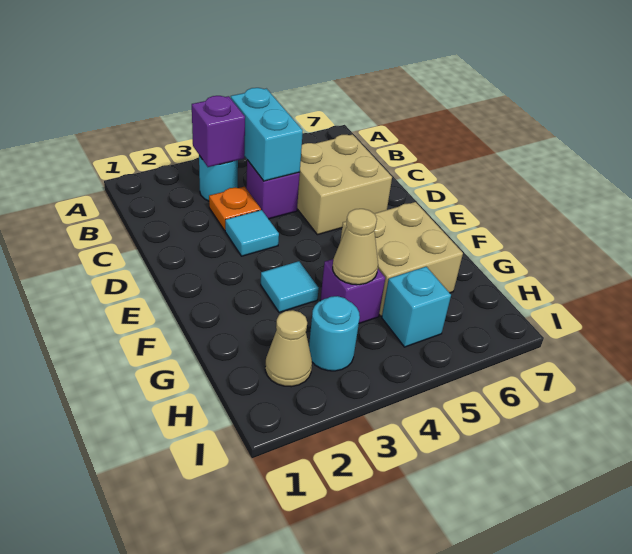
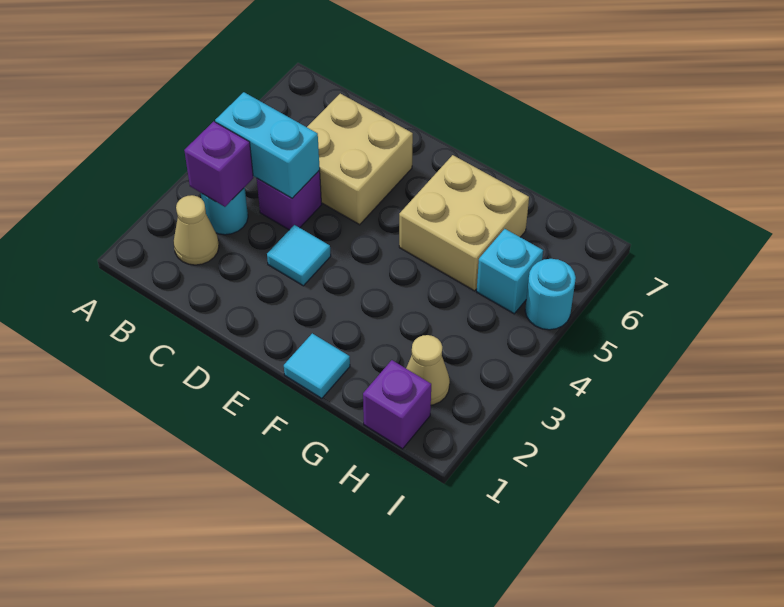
orange 1x1 plate [209,187,261,230] -> none
cyan 1x1 tile [261,261,319,312] -> cyan 1x1 tile moved to [284,333,350,398]
purple 1x1 brick [320,259,385,323] -> purple 1x1 brick moved to [363,360,431,449]
tan 1x1 cone [333,209,378,285] -> tan 1x1 cone moved to [174,195,219,265]
cyan 1x1 round brick [309,296,360,371] -> cyan 1x1 round brick moved to [525,259,576,330]

